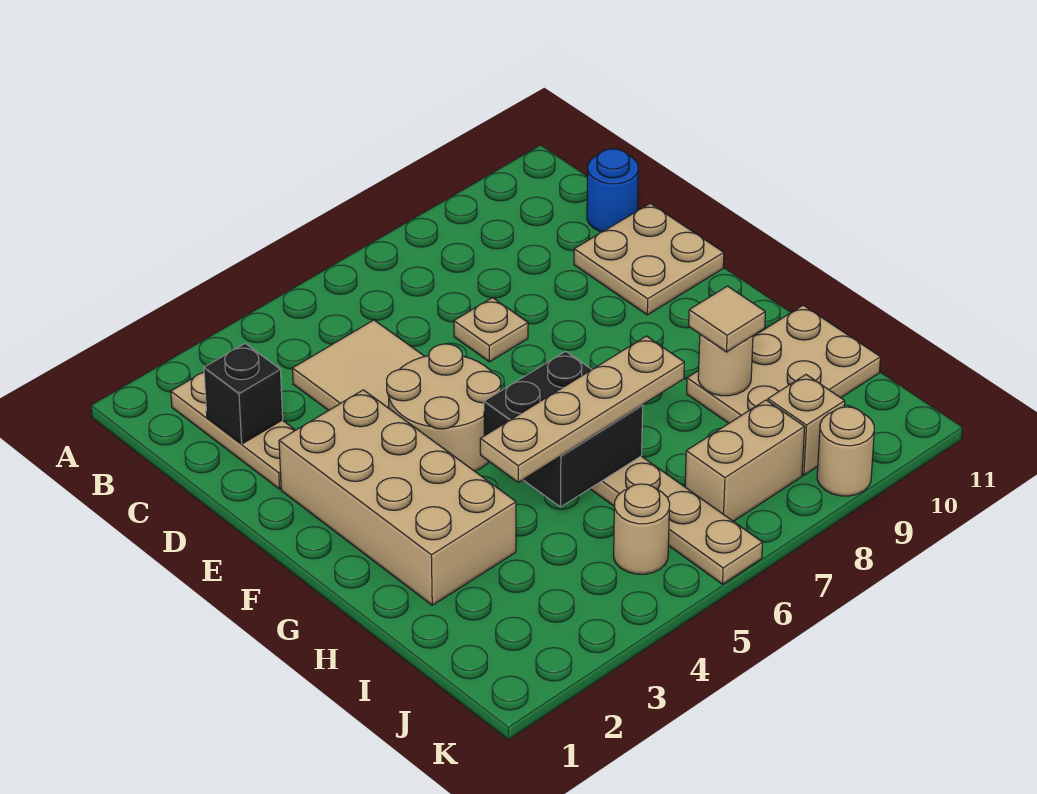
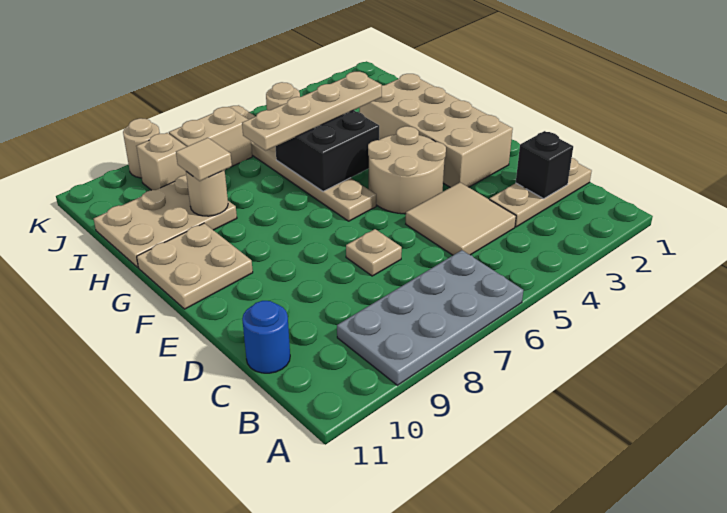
none -> grey 2x4 plate [337,250,523,385]
tan 1x3 plate [171,372,295,489] -> tan 1x3 plate turned to [489,158,592,227]
tan 2x2 plate [574,203,724,315] -> tan 2x2 plate moved to [137,223,253,309]

